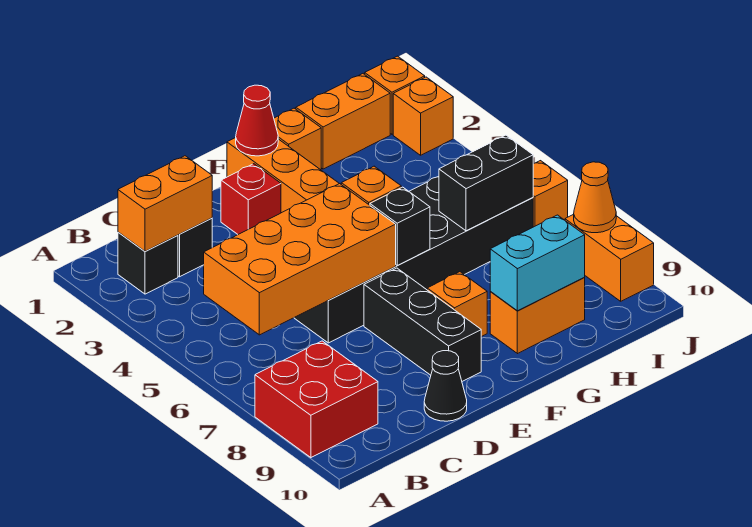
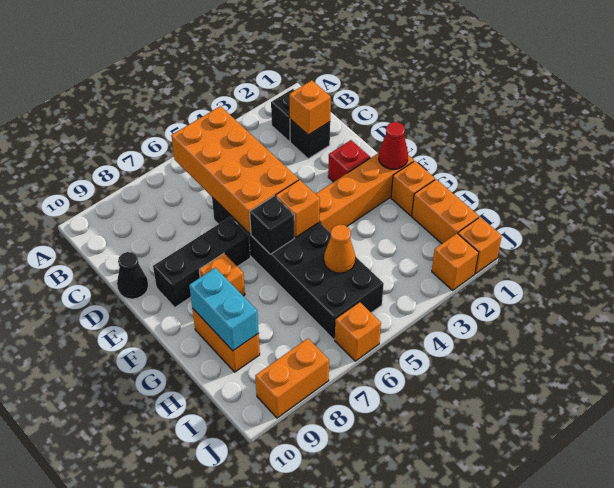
red 2x2 brick [255,341,378,457] -> none
orange 1x2 brick [118,156,212,252] -> orange 1x1 brick [289,80,331,135]
black 1x2 brick [439,135,533,231] -> none
orange 1x1 cone [574,162,616,233] -> orange 1x1 cone moved to [324,225,355,273]

